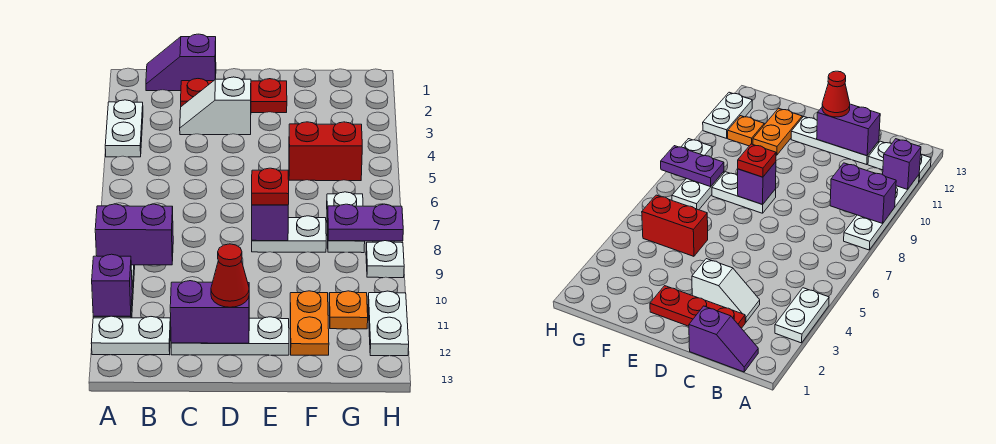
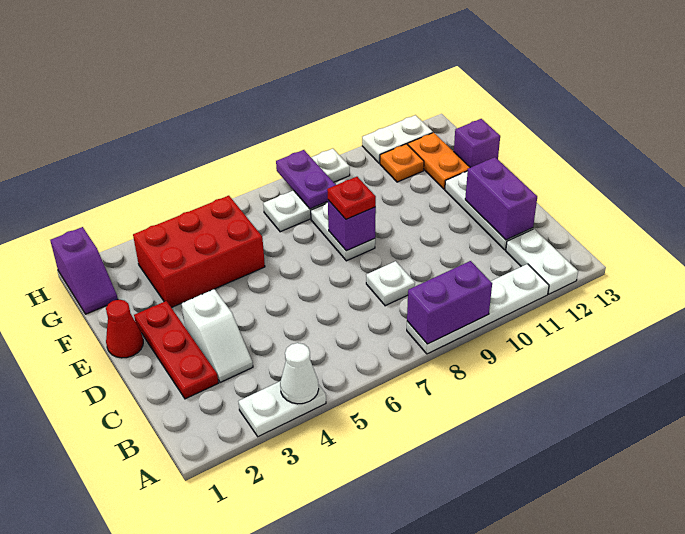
none -> white 1x1 cone [280,343,319,404]
purple 1x2 brick [95,204,173,265] -> purple 1x2 brick turned to [407,261,492,344]
purple 1x1 brick [92,254,132,316] -> purple 1x1 brick moved to [454,119,500,168]
purple 1x2 slope [146,34,216,91] -> purple 1x2 slope moved to [50,227,118,314]
none -> white 1x1 plate [366,261,415,306]
red 1x1 cone [211,244,249,307] -> red 1x1 cone moved to [106,300,143,358]
red 1x2 brick [289,122,362,181] -> red 2x3 brick [133,196,265,308]
orange 1x2 plate [290,291,329,355] -> orange 1x2 plate turned to [408,133,470,189]

